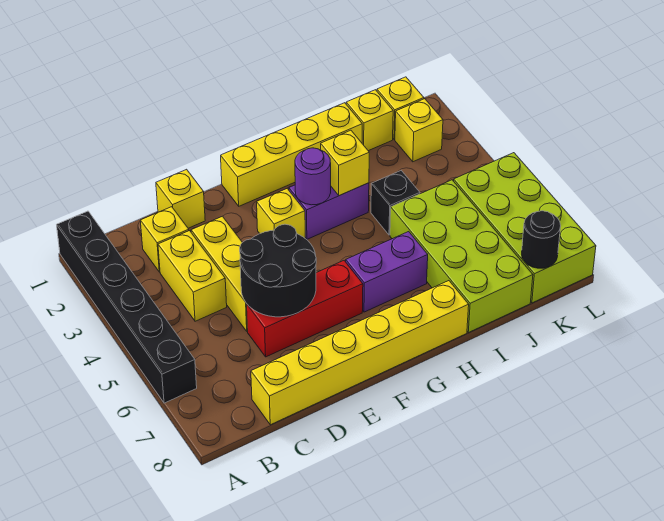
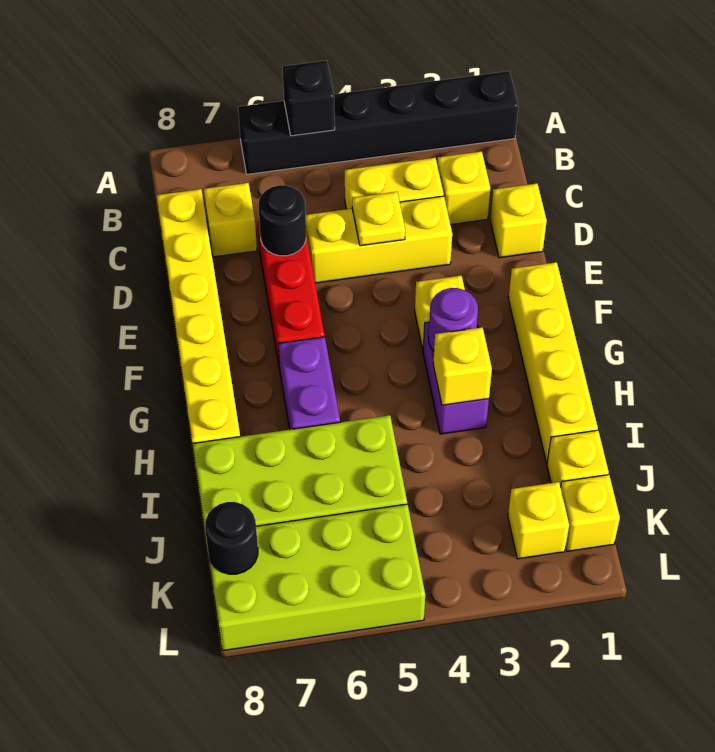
none -> yellow 1x1 brick [204,183,257,257]
none -> yellow 1x1 plate [352,192,405,246]
black 2x2 round brick [240,224,316,317] -> black 1x1 round brick [259,185,306,256]
black 1x1 brick [371,171,420,235] -> black 1x1 brick moved to [283,61,335,136]

